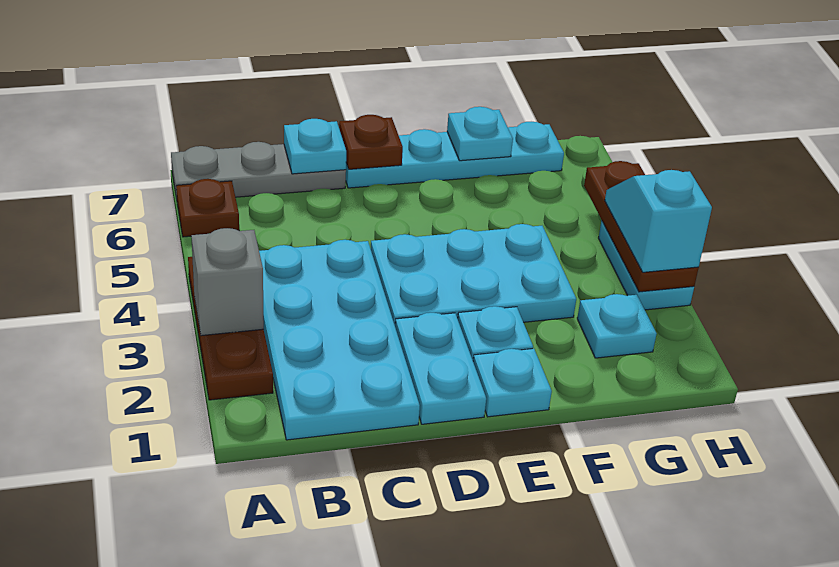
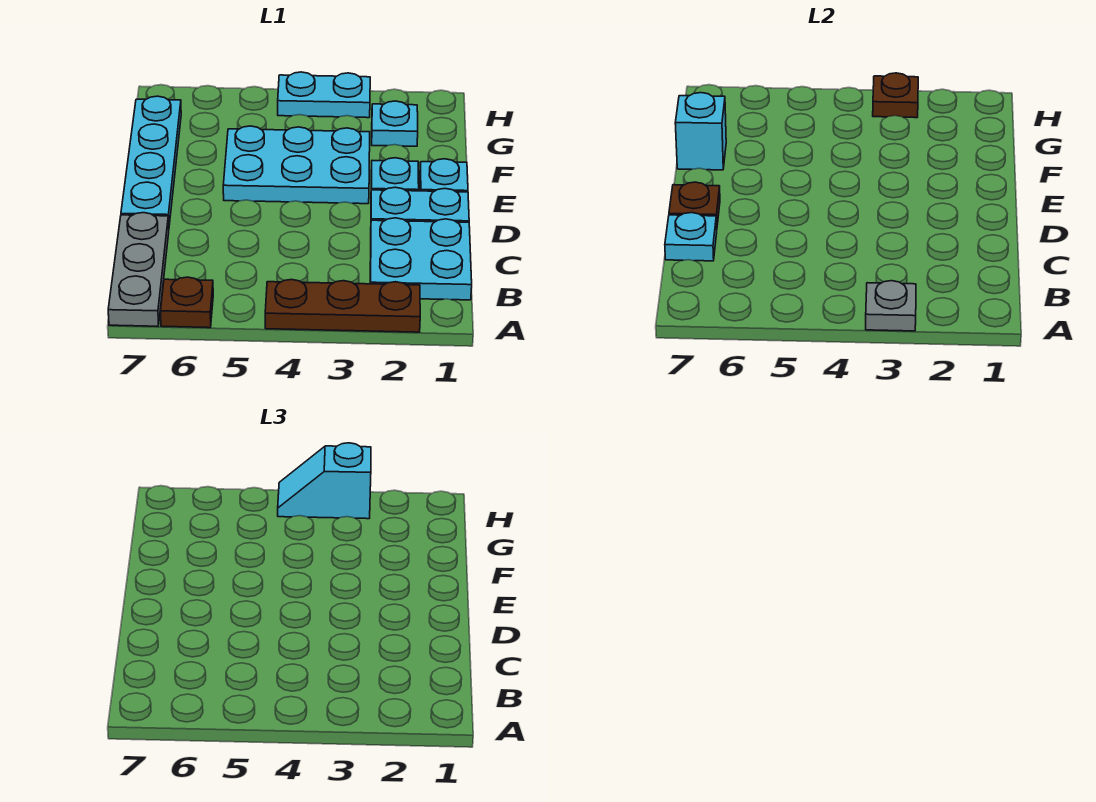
grey 1x1 brick [191,228,264,336] -> grey 1x1 plate [866,281,916,331]
cyan 2x4 plate [259,240,420,440] -> cyan 2x2 plate [370,218,472,300]
cyan 2x3 plate [371,224,576,325] -> cyan 2x3 plate turned to [223,126,370,204]
cyan 1x1 plate [447,107,513,161] -> cyan 1x1 brick [675,93,726,170]
brown 1x3 plate [584,161,698,292] -> brown 1x1 plate [873,73,918,118]

